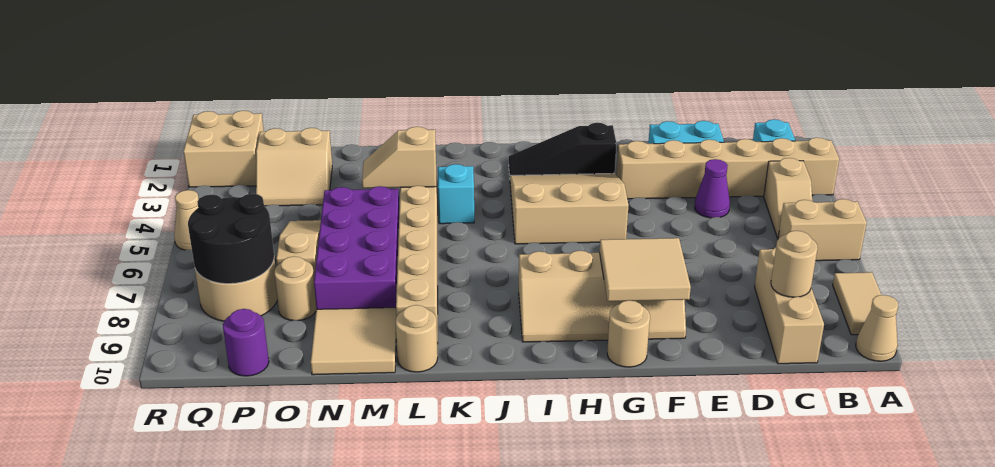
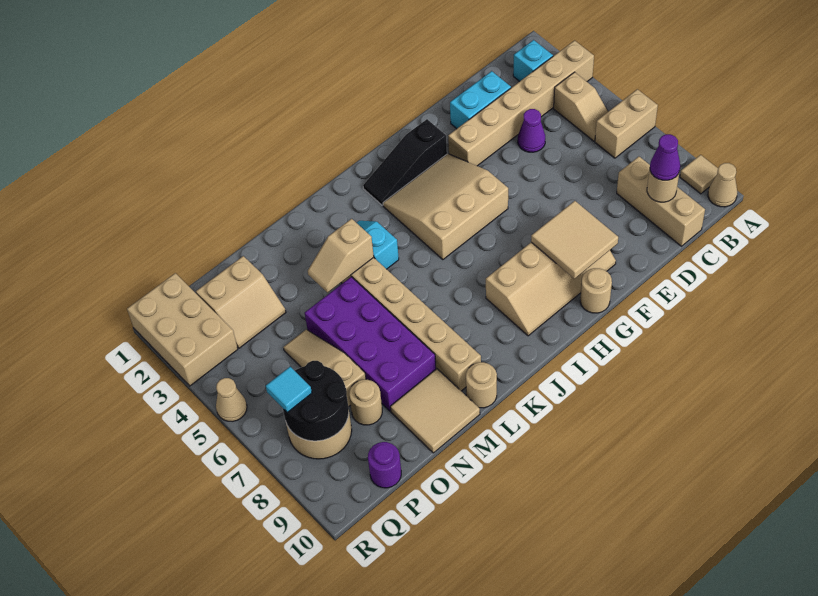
tan 1x2 tile [833,272,881,335] -> tan 1x1 tile [680,155,718,194]
none -> purple 1x1 cone [650,134,680,180]
tan 2x2 brick [183,111,264,187] -> tan 2x3 brick [127,273,238,386]
none -> cyan 1x1 tile [266,367,312,412]

